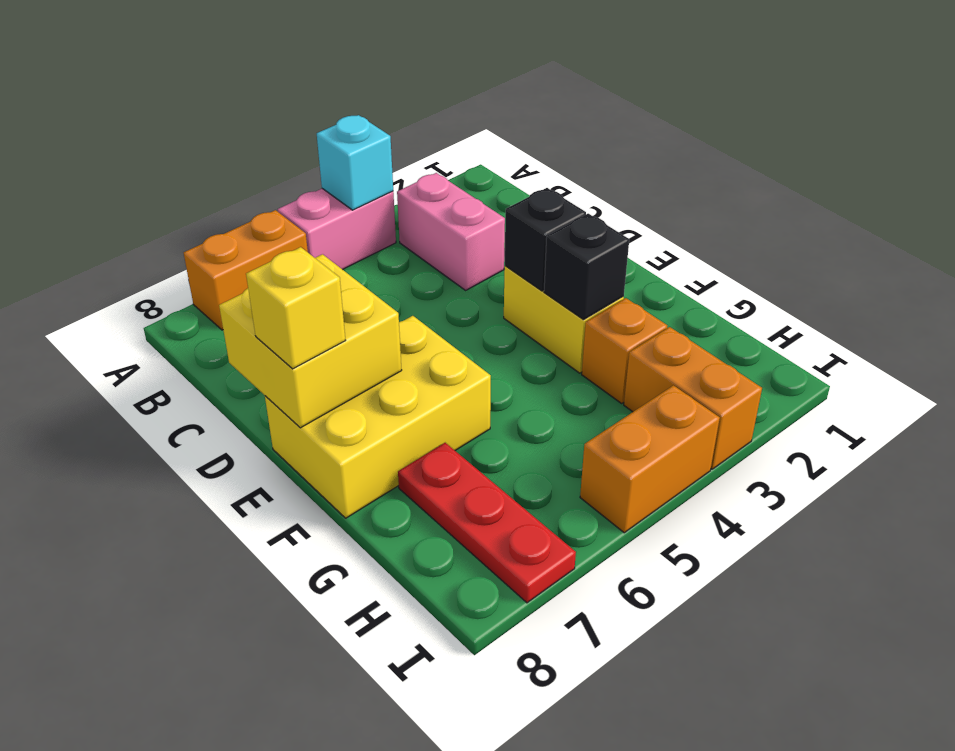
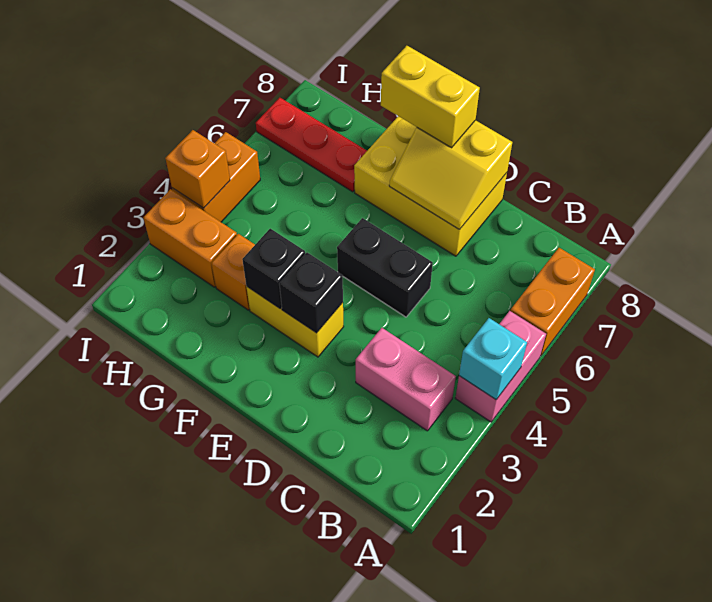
none -> black 1x2 brick [337,218,433,317]
yellow 2x2 brick [219,254,402,428] -> yellow 2x2 slope [389,120,512,230]
yellow 2x3 brick [265,316,491,518] -> yellow 2x3 brick turned to [354,116,507,256]
yellow 1x1 brick [246,247,346,369] -> yellow 1x2 brick [381,46,480,148]
none -> orange 1x1 brick [165,130,230,208]

